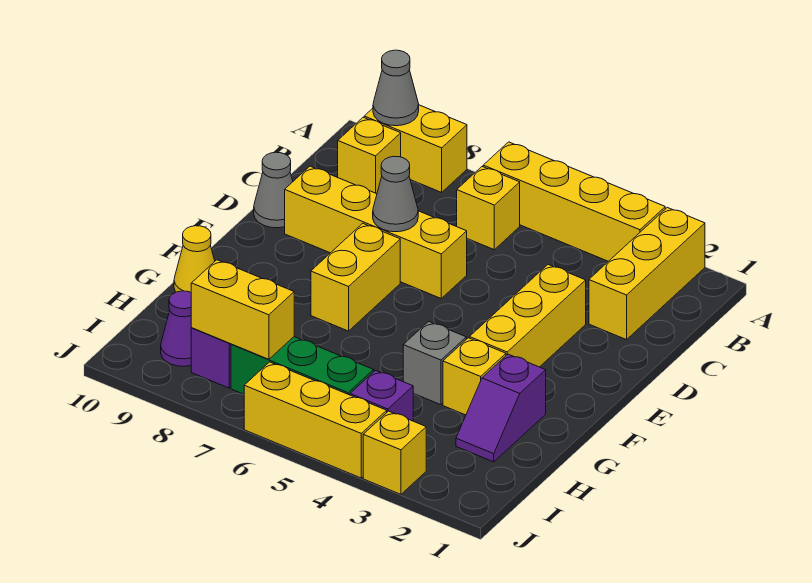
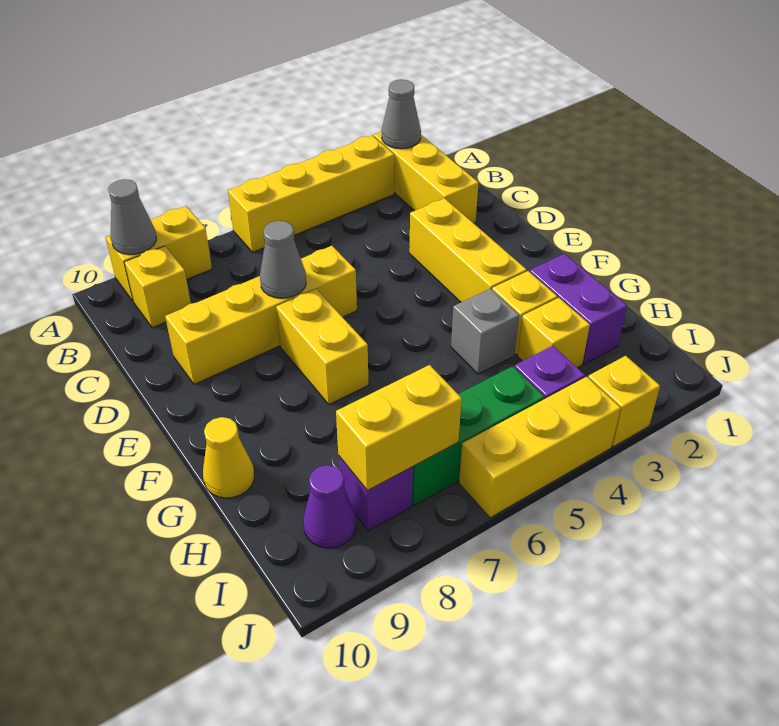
yellow 1x1 brick [457,167,520,250] -> yellow 1x1 brick moved to [518,298,590,368]
grey 1x1 cone [254,152,293,228] -> grey 1x1 cone moved to [381,80,421,149]
purple 1x2 slope [456,354,546,462] -> purple 1x2 brick [530,254,627,364]

